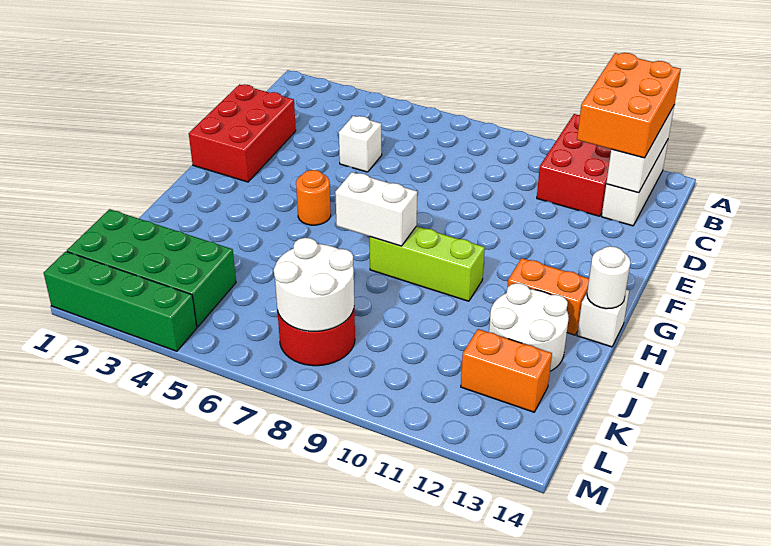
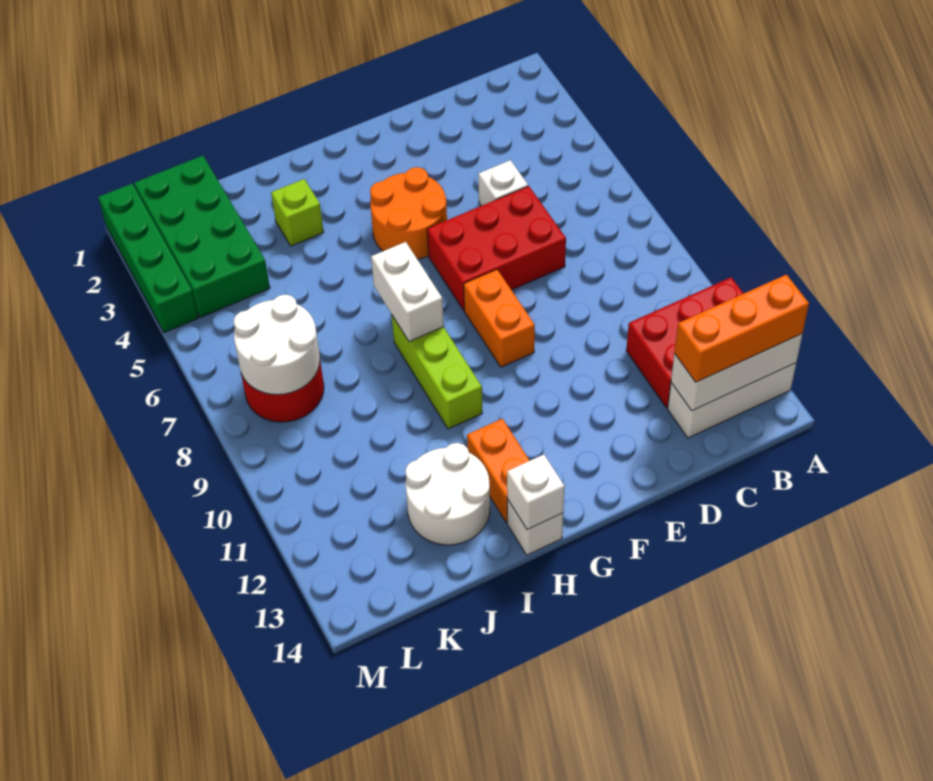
orange 2x3 brick [577,53,681,158] -> orange 1x3 brick [674,275,809,382]
red 2x3 brick [189,84,296,182] -> red 2x3 brick moved to [427,186,566,310]
orange 1x1 round brick [296,170,331,225] -> orange 2x2 round brick [370,167,447,259]
white 1x1 round brick [587,246,631,309] -> white 1x1 brick [507,454,565,530]
none -> lime 1x1 brick [271,179,324,246]
orange 1x2 brick [461,329,552,412] -> orange 1x2 brick moved to [464,270,535,367]

